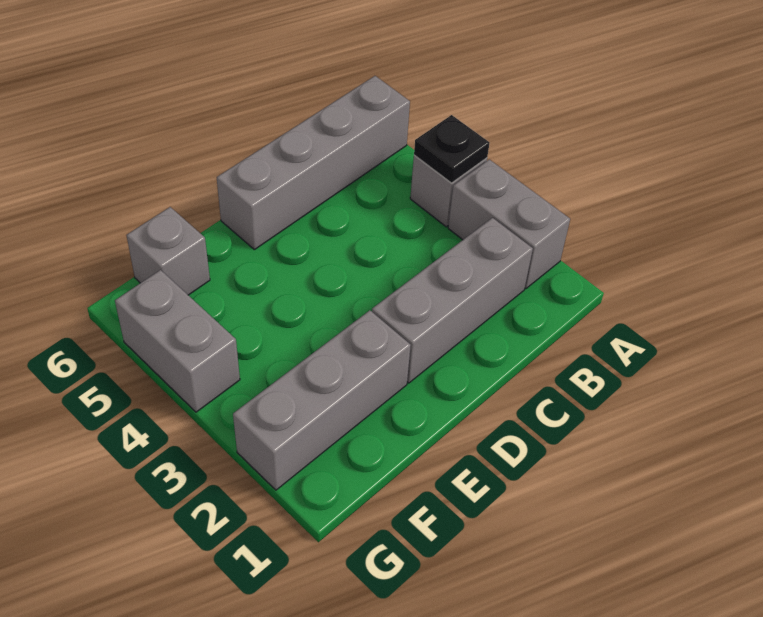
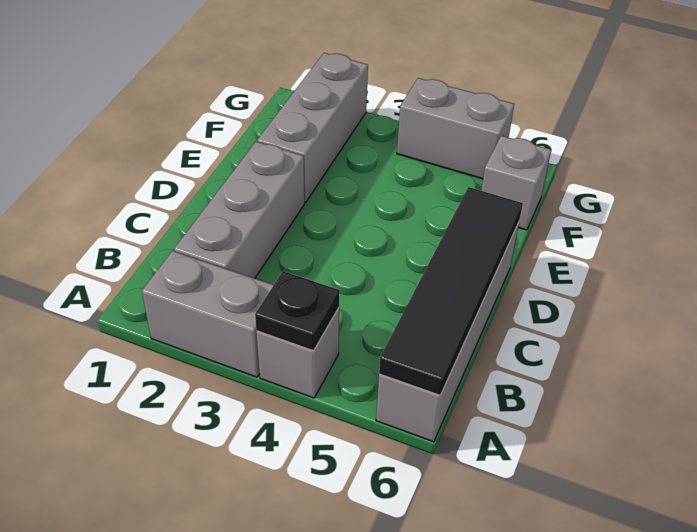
none -> black 1x4 tile [379,187,523,395]

